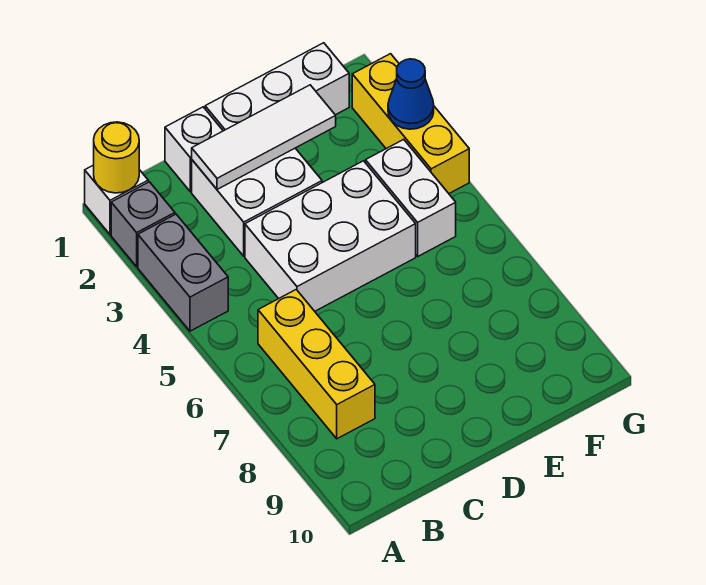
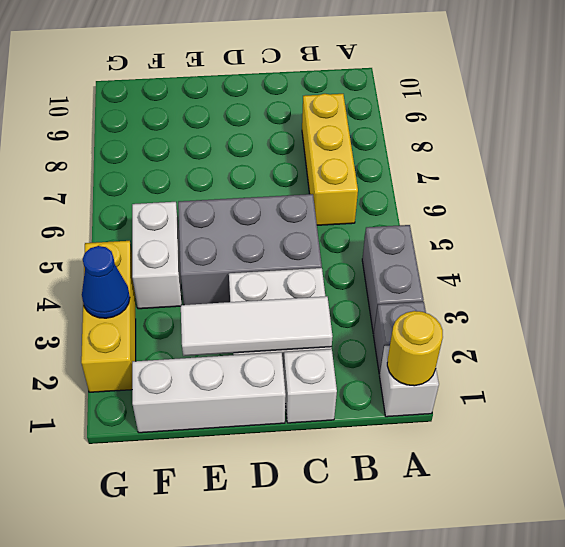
white 2x3 brick [245,161,416,311] -> grey 2x3 brick [178,194,322,305]

